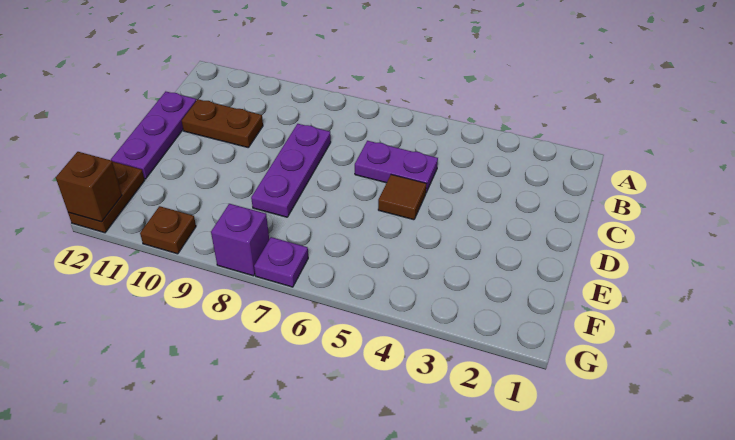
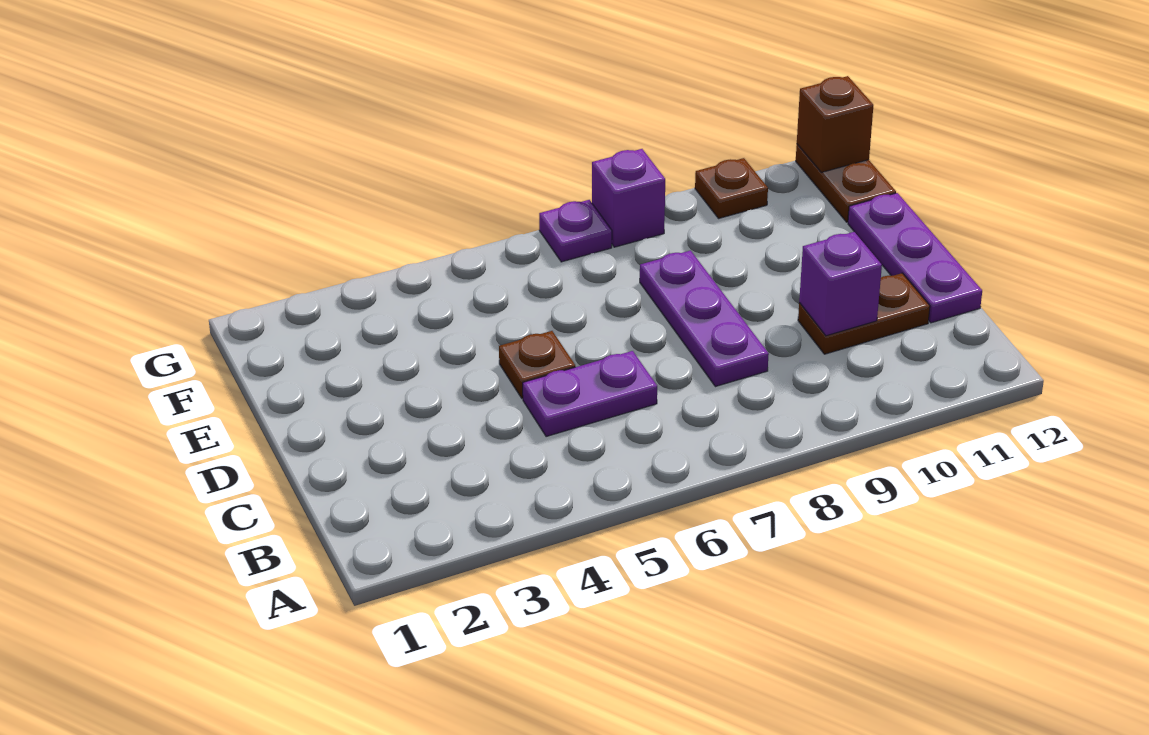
none -> purple 1x1 brick [799,232,882,336]
brown 1x1 tile [378,175,426,220] -> brown 1x1 plate [499,331,575,399]

